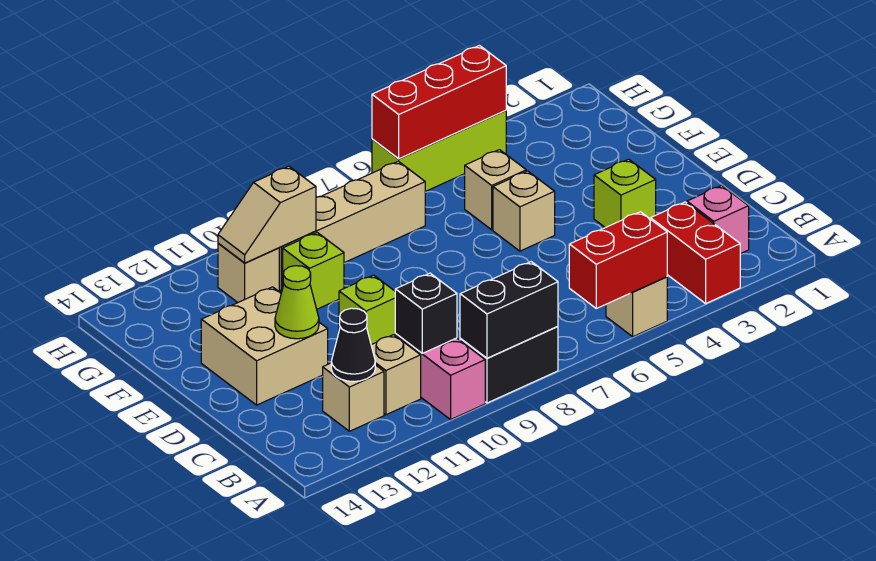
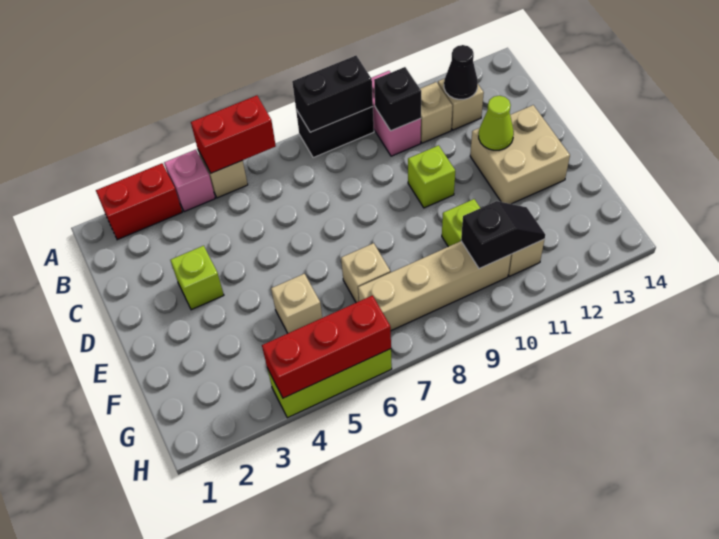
red 1x2 brick [651,202,740,303] -> red 1x2 brick turned to [96,163,182,240]
pink 1x1 brick [687,185,749,254] -> pink 1x1 brick moved to [164,150,215,212]
tan 1x1 brick [493,171,555,251] -> tan 1x1 brick moved to [341,243,390,303]
tan 1x2 slope [218,166,316,263] -> black 1x2 slope [461,201,545,269]

